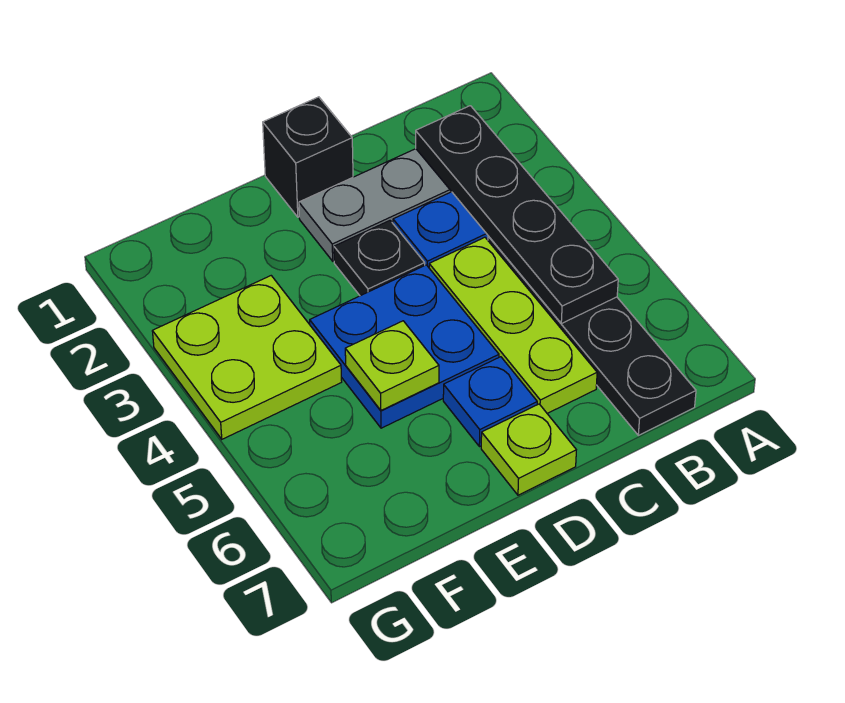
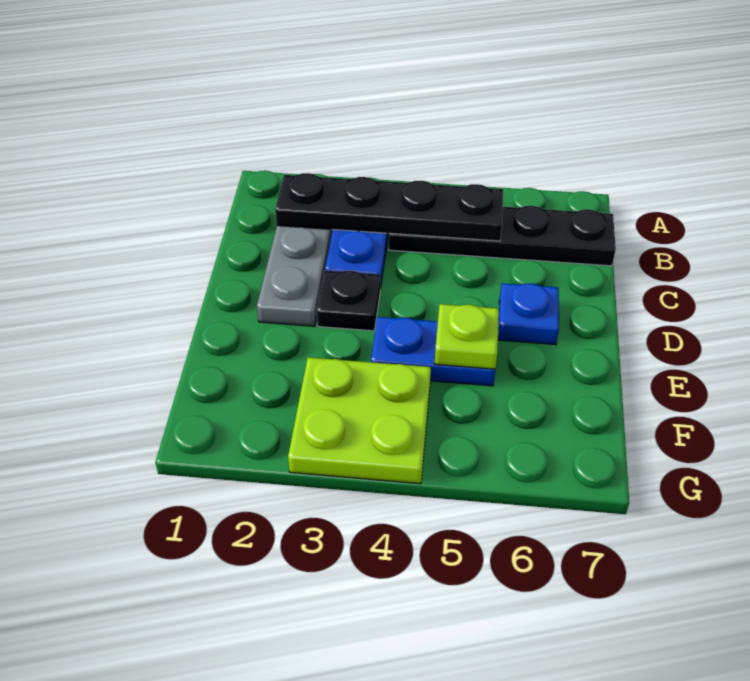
lime 1x3 plate [429,237,597,413] -> none
black 1x1 brick [263,97,353,217] -> none
blue 2x2 plate [310,265,499,428] -> blue 1x2 plate [371,317,495,386]
lime 1x1 plate [481,404,576,495] -> none

